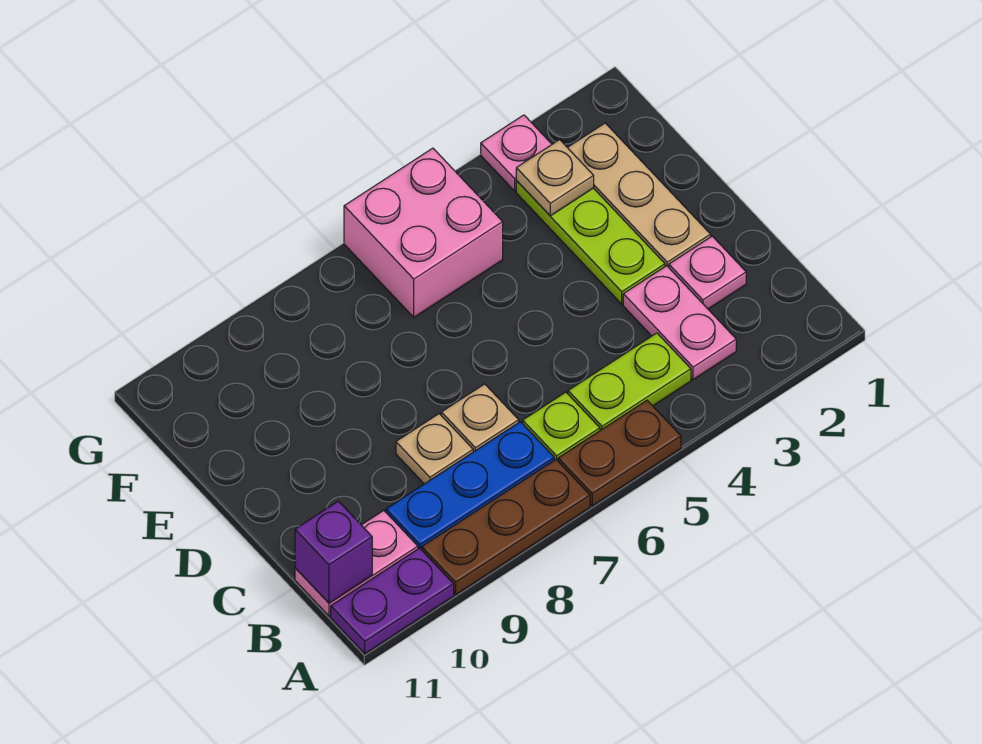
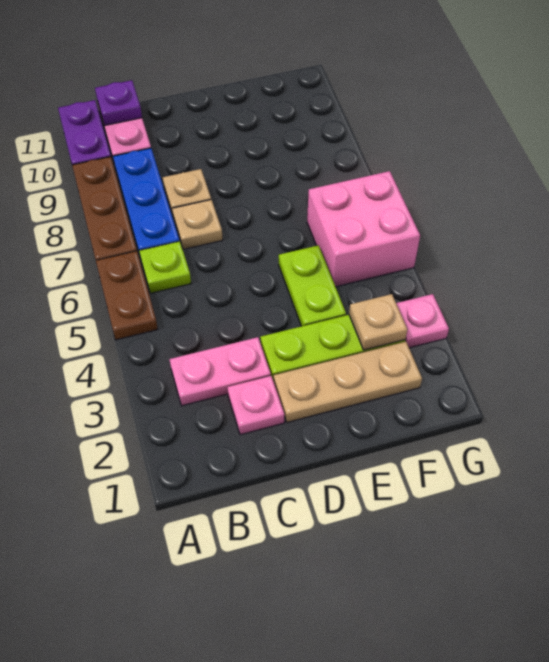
lime 1x2 plate [568,333,691,430] -> lime 1x2 plate moved to [279,245,346,326]
purple 1x1 brick [295,501,372,603] -> purple 1x1 plate [95,80,142,126]

